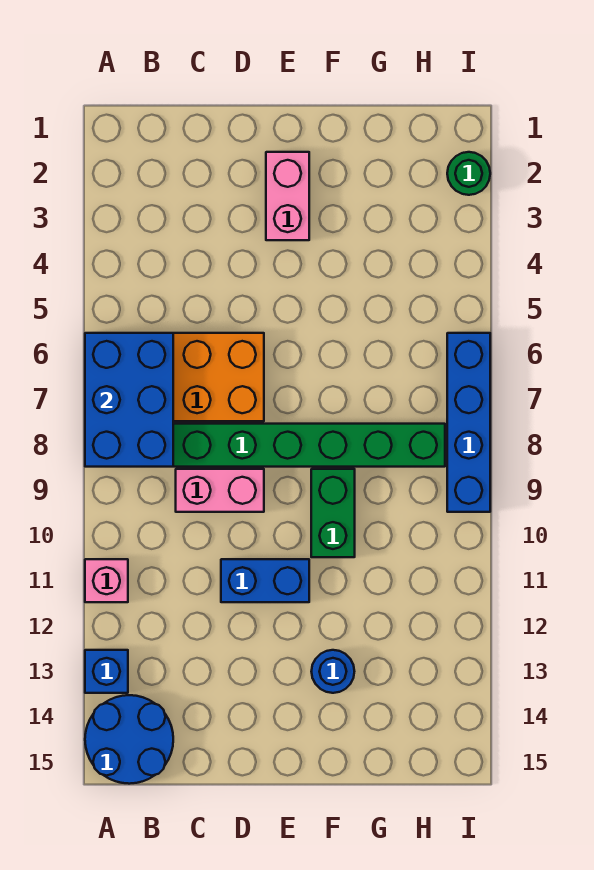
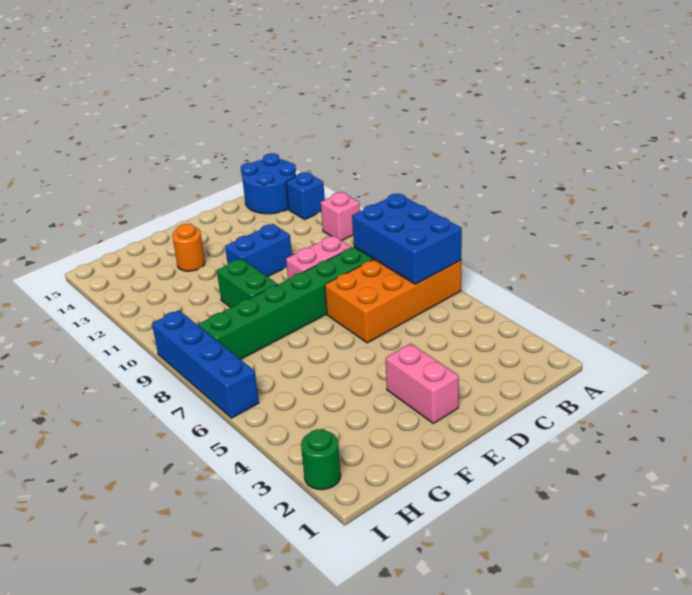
blue 1x1 round brick [311,650,354,693] -> orange 1x1 round brick [172,224,205,271]

